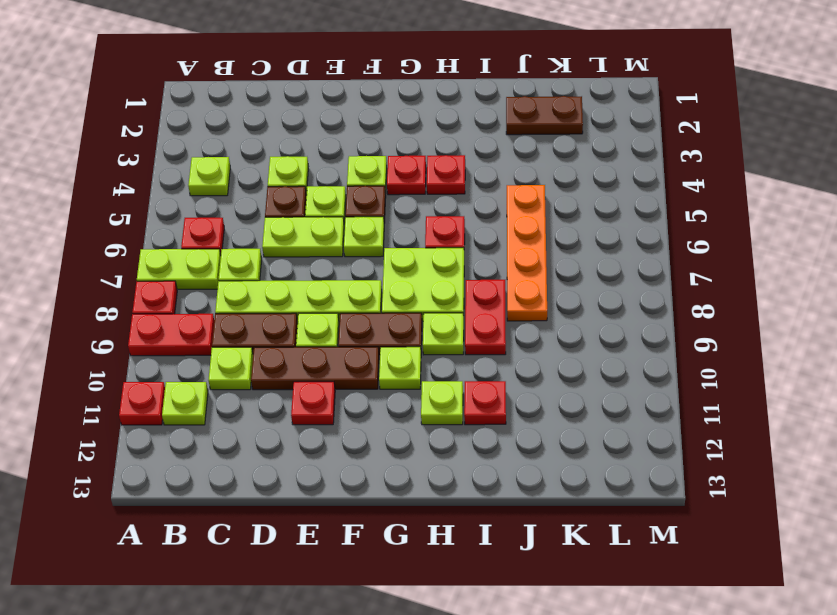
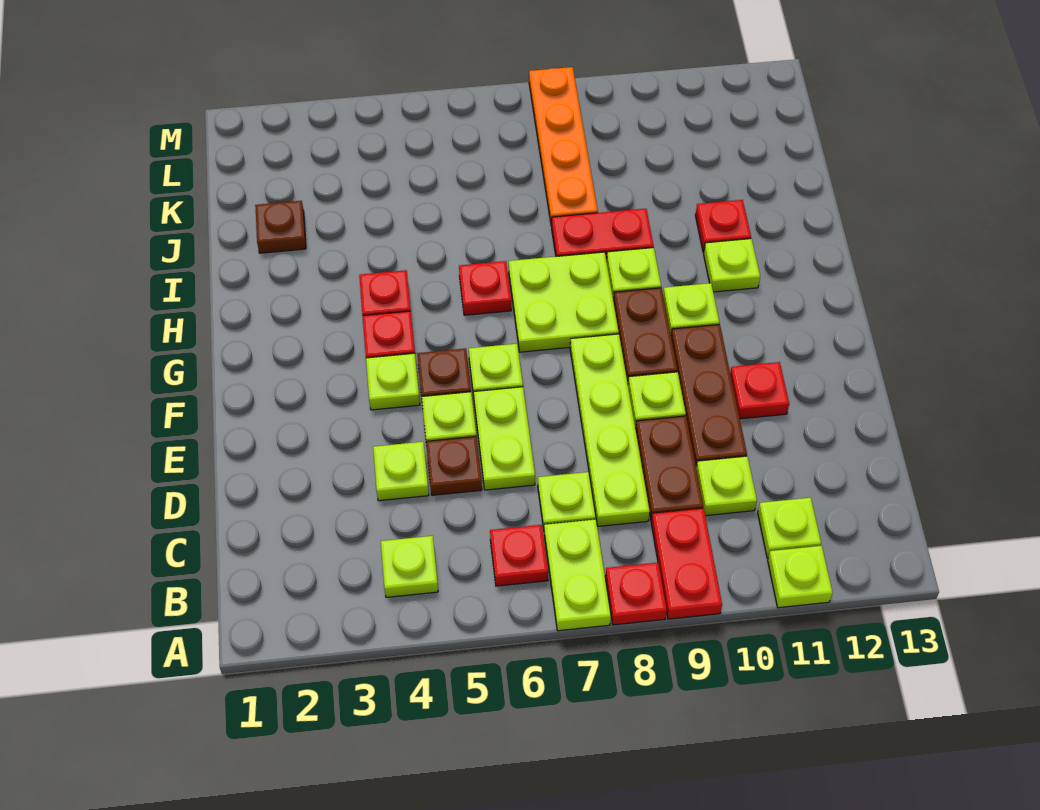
red 1x1 plate [119,382,165,425] -> lime 1x1 plate [768,546,833,608]
brown 1x2 plate [506,96,583,135] -> brown 1x1 plate [255,201,306,253]
orange 1x4 plate [507,185,547,321] -> orange 1x4 plate turned to [529,67,598,226]

